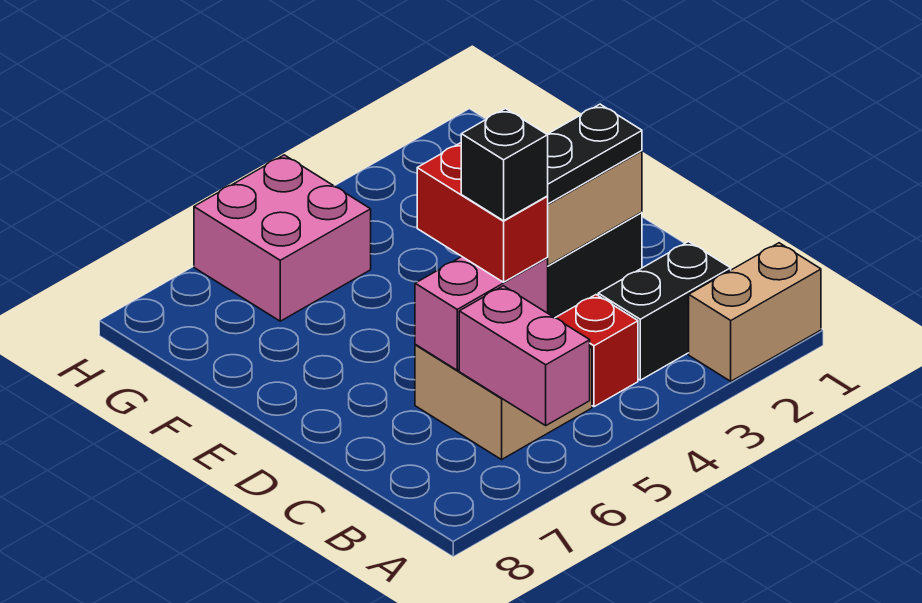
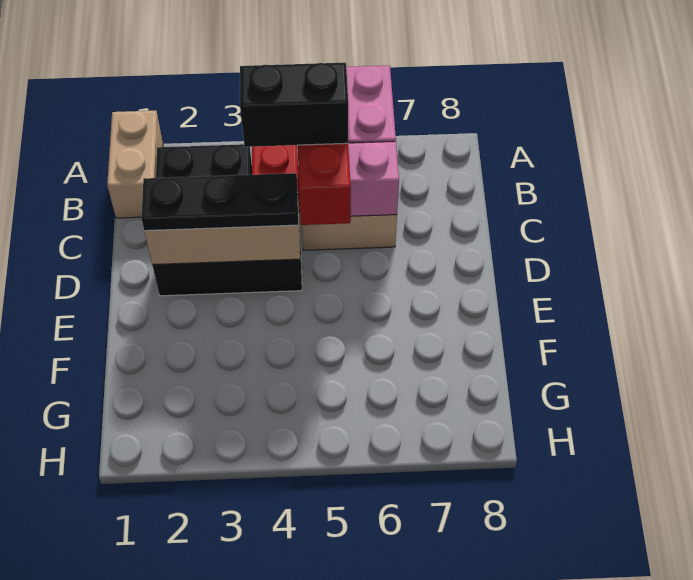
tan 1x2 brick [689,243,821,381] -> tan 1x2 brick turned to [107,111,163,218]
black 1x1 brick [461,109,548,221] -> black 1x2 brick [240,63,348,147]
pink 2x2 brick [194,155,371,321] -> none

